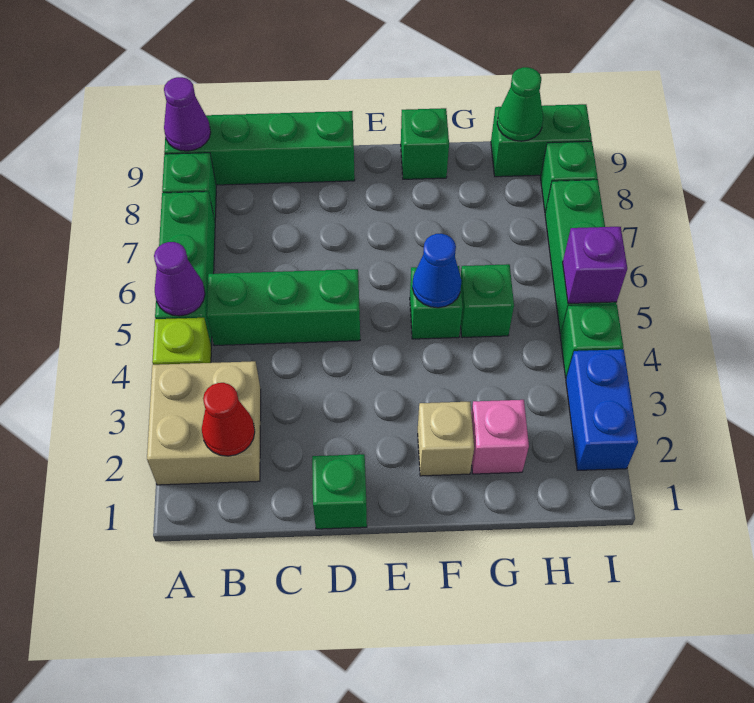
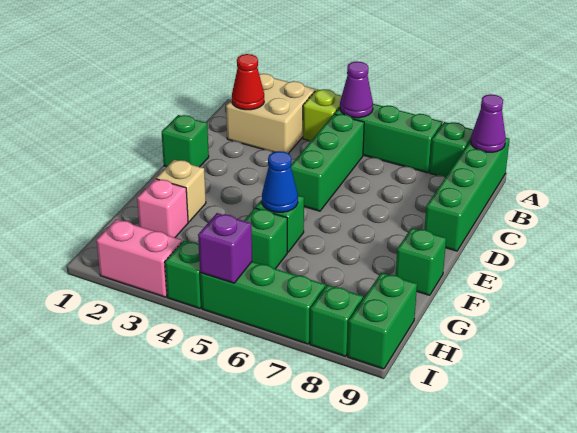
green 1x1 cone [497,67,543,141] -> none
blue 1x2 brick [566,349,638,470] -> pink 1x2 brick [96,219,182,297]

